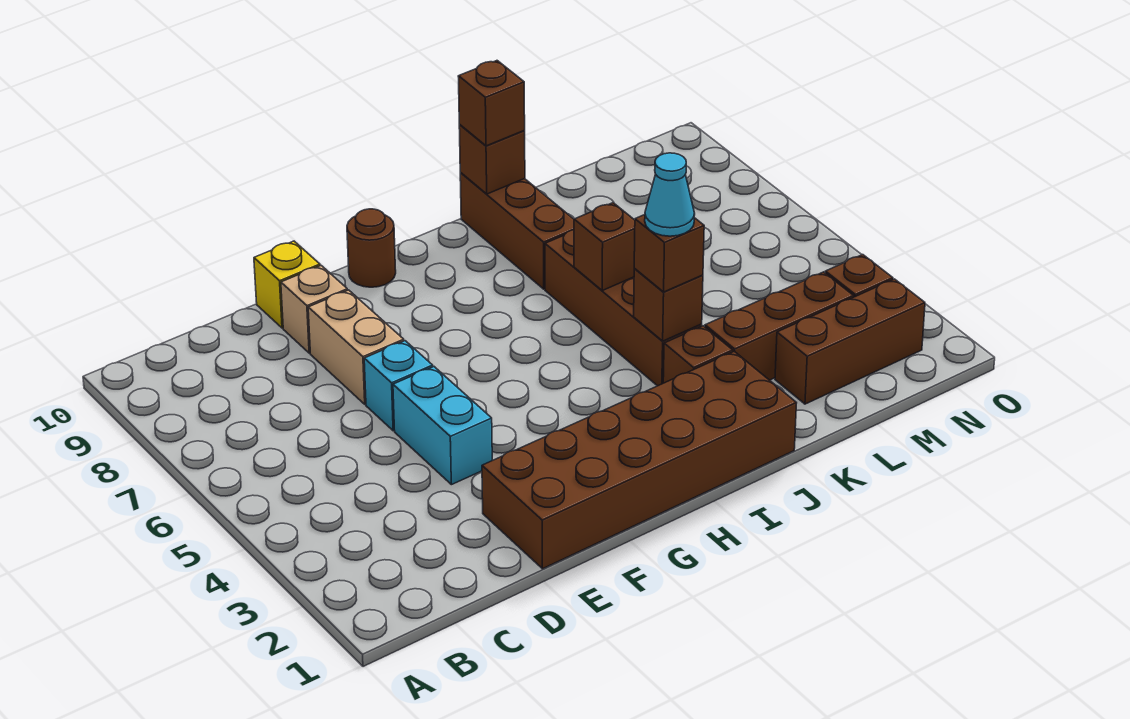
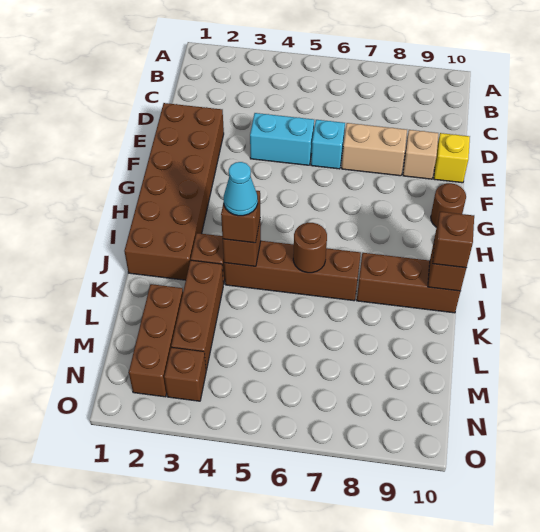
brown 1x1 brick [574,203,635,291] -> brown 1x1 round brick [293,223,327,273]

